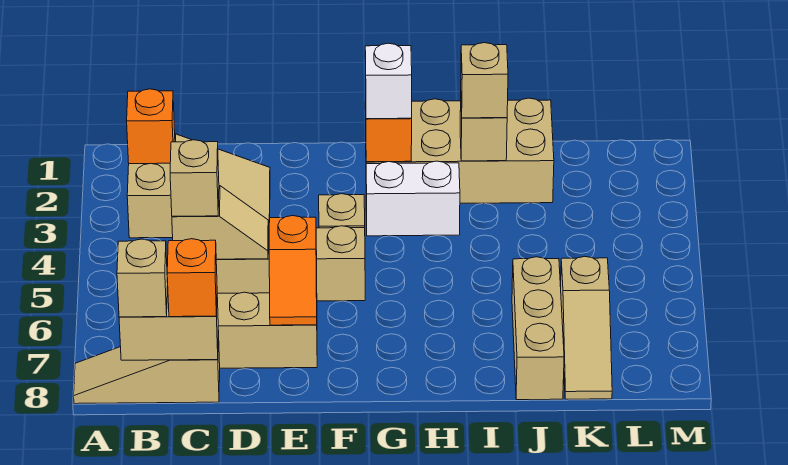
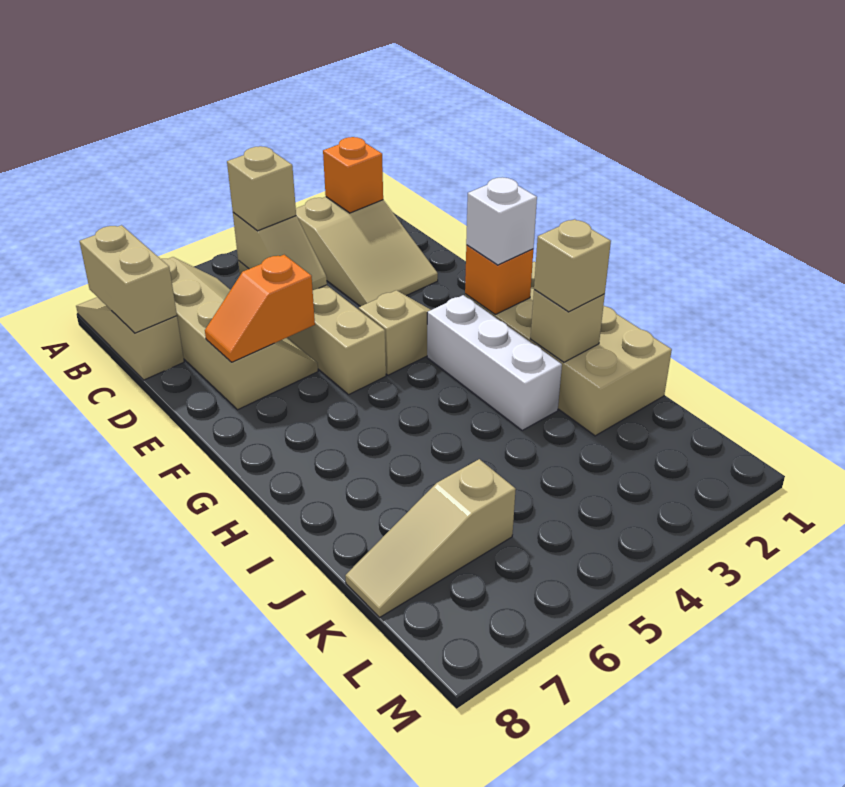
tan 1x1 brick [117,239,168,317] -> none
orange 1x1 brick [167,239,217,317] -> none
white 1x2 brick [366,161,460,236] -> white 1x3 brick [427,295,562,430]
tan 1x3 brick [512,257,564,400] -> none

